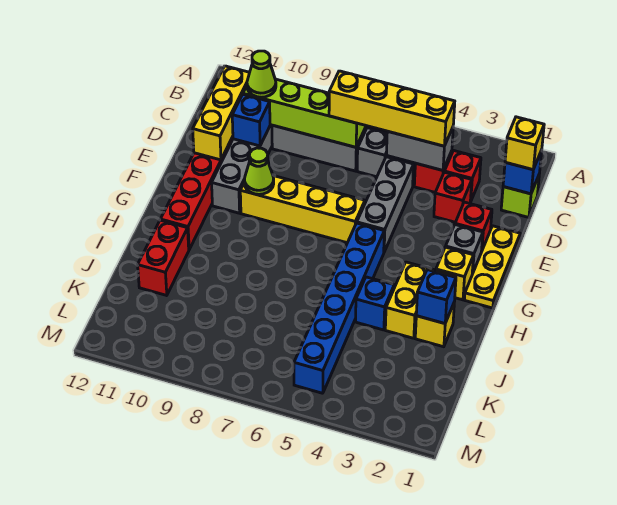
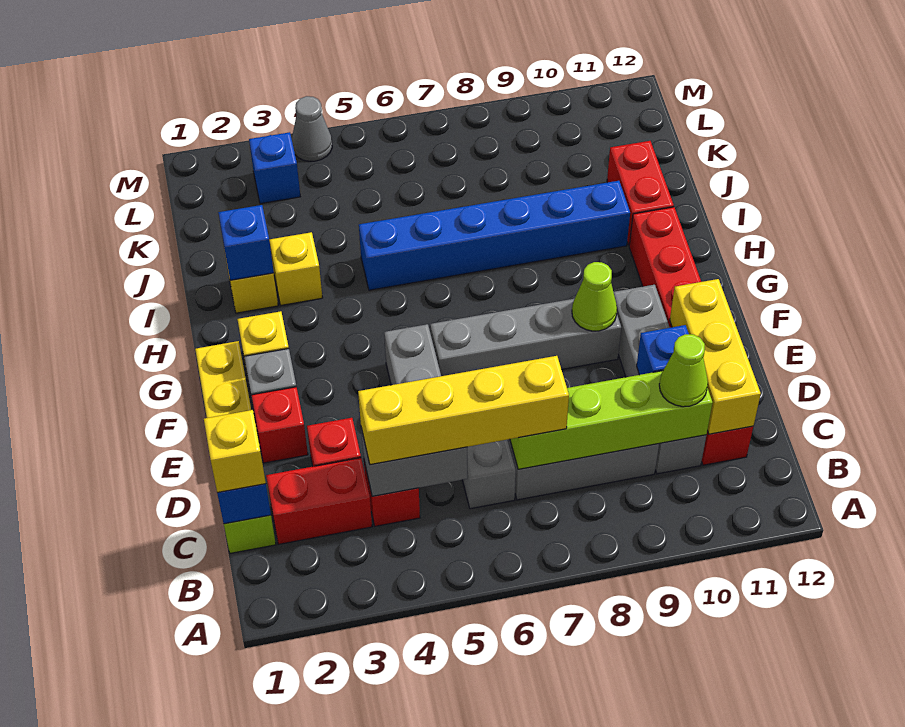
red 1x1 brick [444,151,481,202] -> red 1x2 brick [266,458,372,544]
yellow 1x4 brick [240,176,365,243] -> grey 1x4 brick [430,299,621,376]
blue 1x6 brick [294,223,384,393] -> blue 1x6 brick turned to [359,181,630,290]
yellow 1x2 brick [385,262,434,338] -> yellow 1x1 brick [269,232,322,305]
blue 1x1 brick [356,277,394,330] -> blue 1x1 brick moved to [249,132,300,204]
none -> grey 1x1 cone [292,96,332,161]

